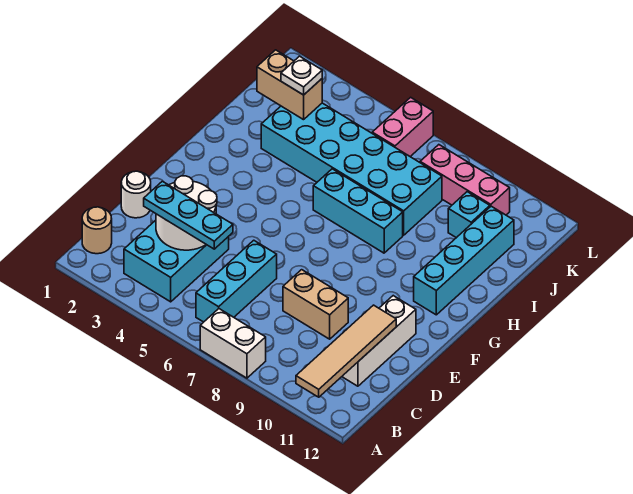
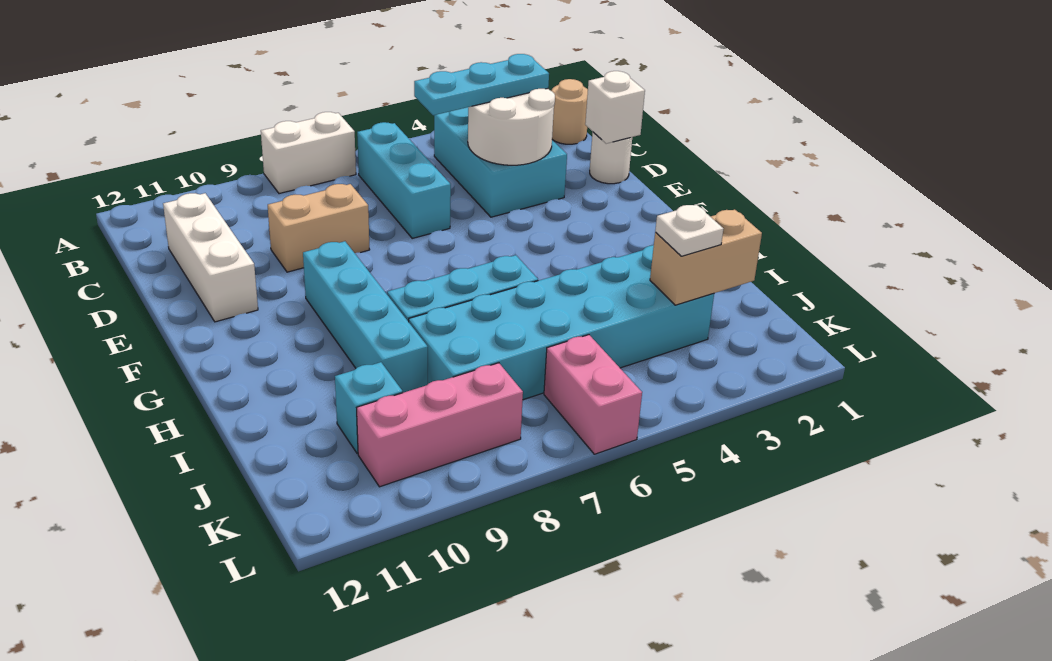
tan 1x4 tile [296,305,396,397] -> none
none -> white 1x1 brick [585,71,645,144]
cyan 1x4 brick [414,206,514,315] -> cyan 1x4 brick moved to [303,241,428,393]

